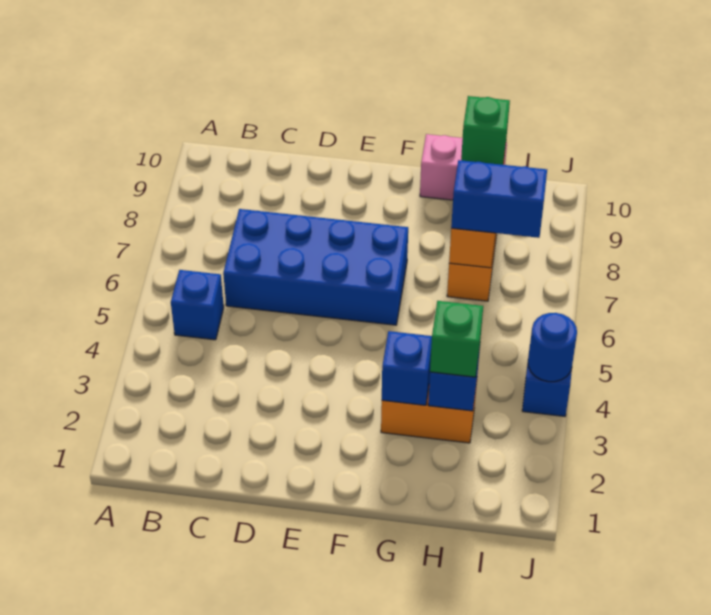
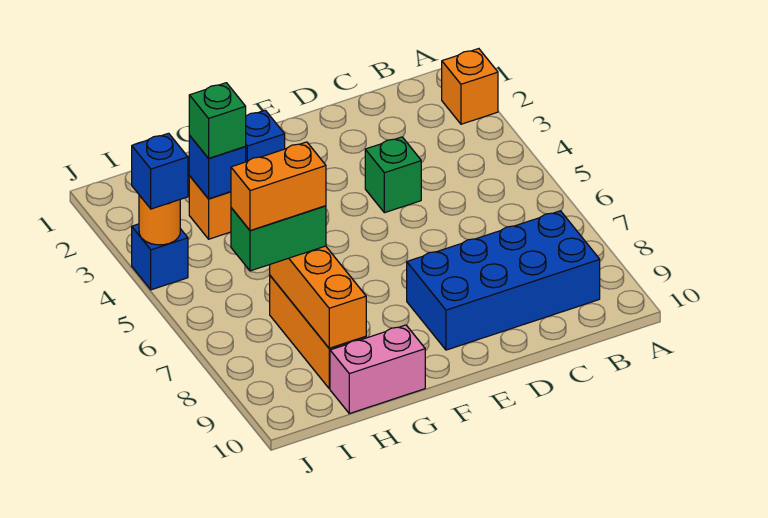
none -> orange 1x1 brick [442,49,498,124]
blue 1x1 brick [171,270,224,340] -> blue 1x1 brick moved to [132,133,188,209]
blue 2x4 brick [223,209,408,325] -> blue 2x4 brick moved to [407,211,600,350]
blue 1x2 brick [451,160,547,238] -> green 1x2 brick [231,206,326,271]
none -> orange 1x2 brick [231,142,326,231]
green 1x1 brick [461,96,510,165] -> green 1x1 brick moved to [365,137,421,213]
blue 1x1 round brick [528,313,577,382] -> orange 1x1 round brick [139,195,180,245]

